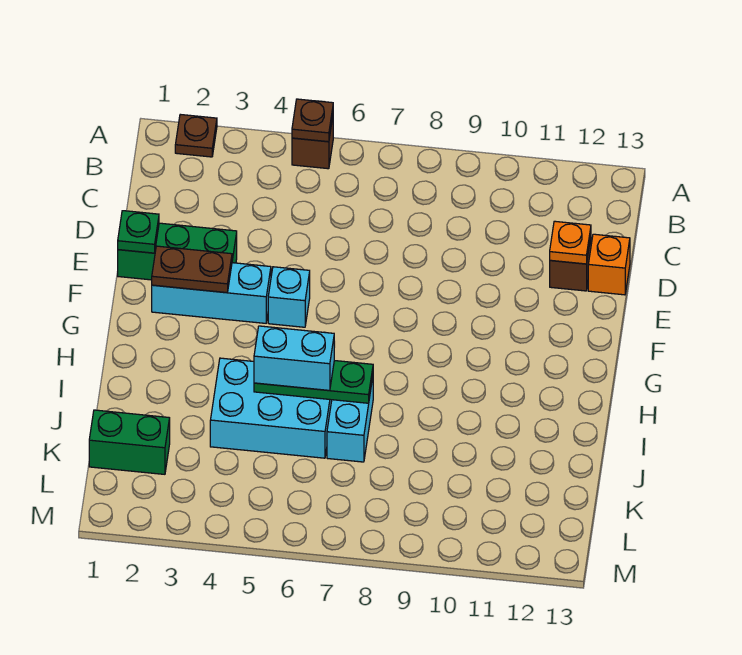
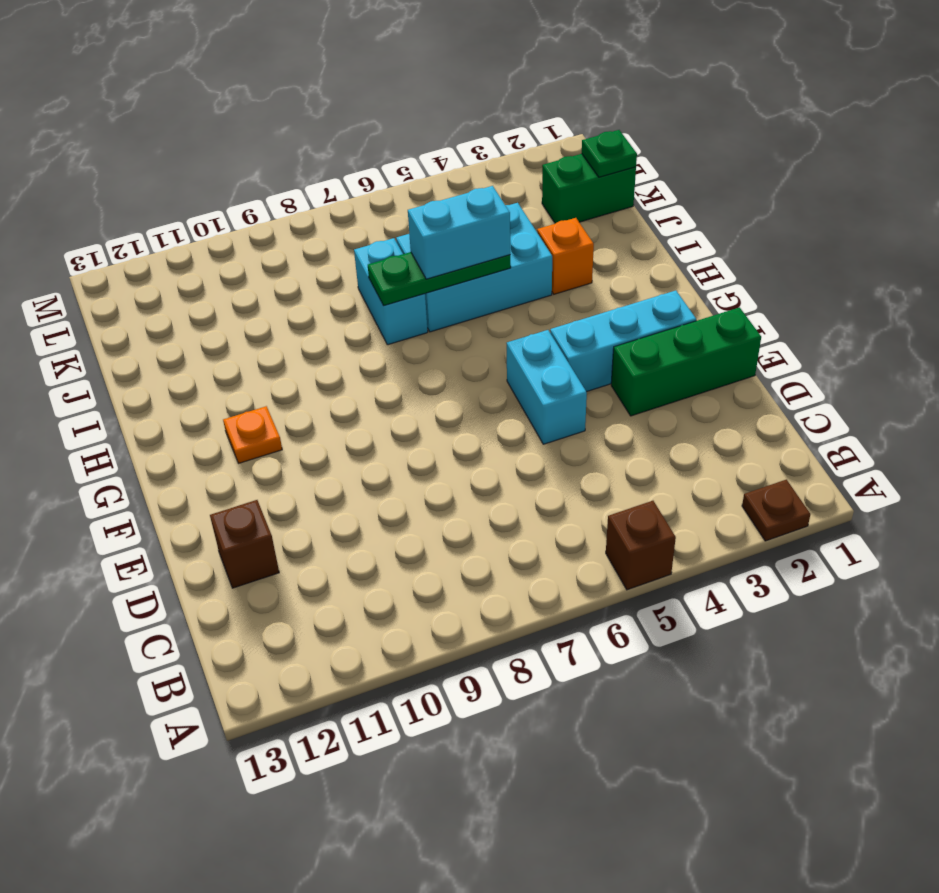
brown 1x1 plate [292,99,333,142] -> none
orange 1x1 plate [550,221,591,264] -> orange 1x1 plate moved to [223,406,282,463]
orange 1x1 brick [588,234,630,295] -> orange 1x1 brick moved to [537,218,594,294]
green 1x1 plate [118,211,159,253] -> green 1x1 plate moved to [582,130,637,177]
brown 1x2 plate [152,246,232,293] -> none
cyan 1x1 brick [268,267,310,327] -> cyan 1x2 brick [507,330,587,444]

